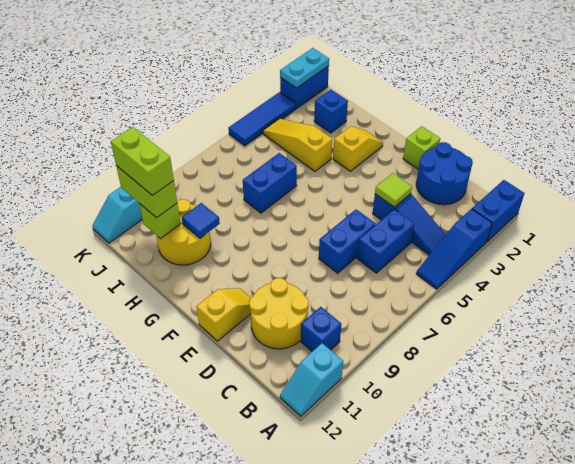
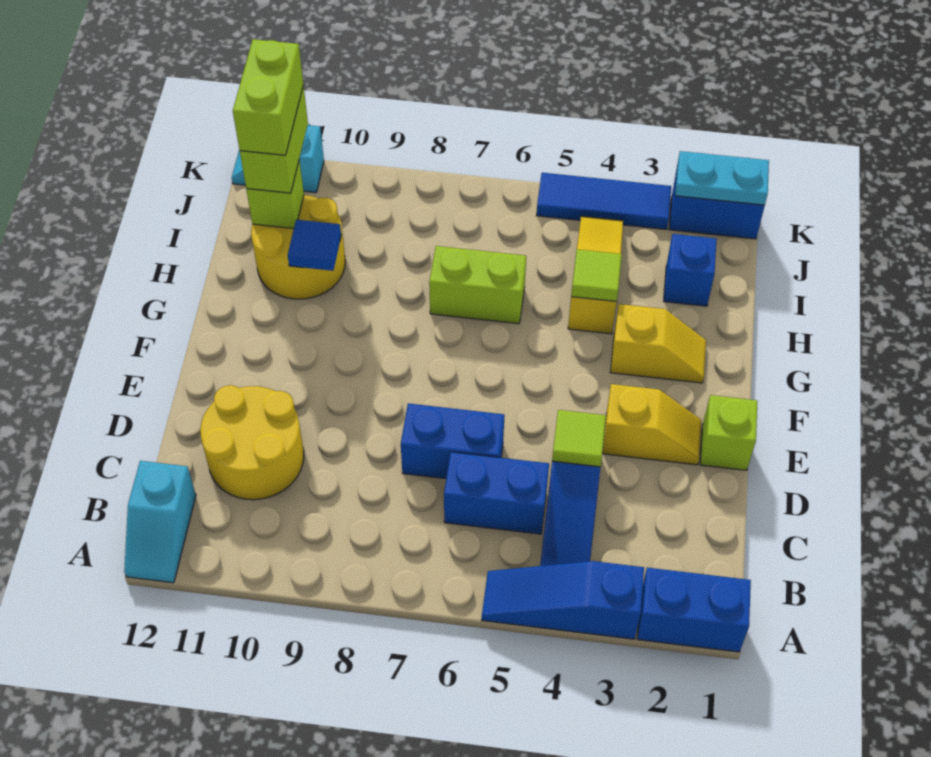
cyan 1x2 slope [280,343,343,416] -> cyan 1x2 slope turned to [124,461,196,583]
blue 1x1 brick [301,307,341,351] -> none
blue 2x2 round brick [416,142,473,205] -> none
yellow 1x2 slope [196,288,251,341] -> yellow 1x2 slope moved to [602,384,701,465]
none -> lime 1x1 tile [571,249,622,302]
blue 1x2 brick [243,153,297,213] -> lime 1x2 brick [429,246,526,324]

